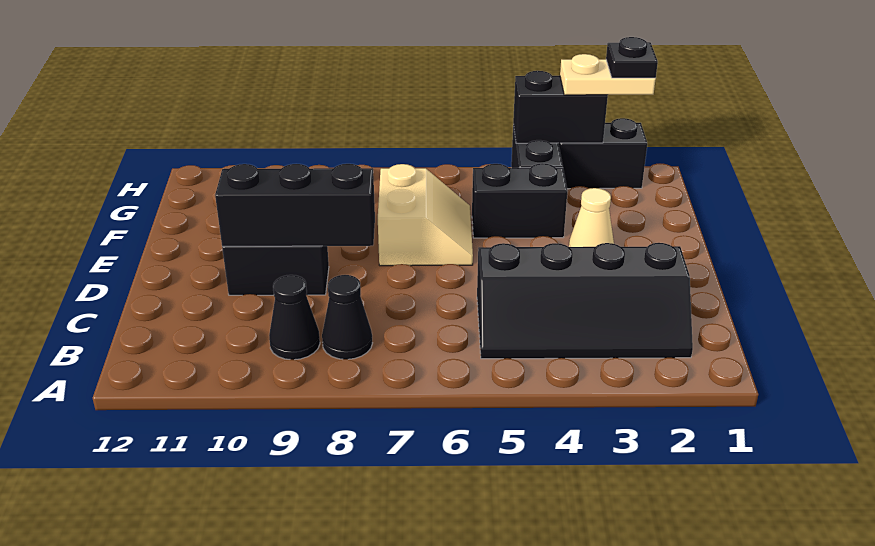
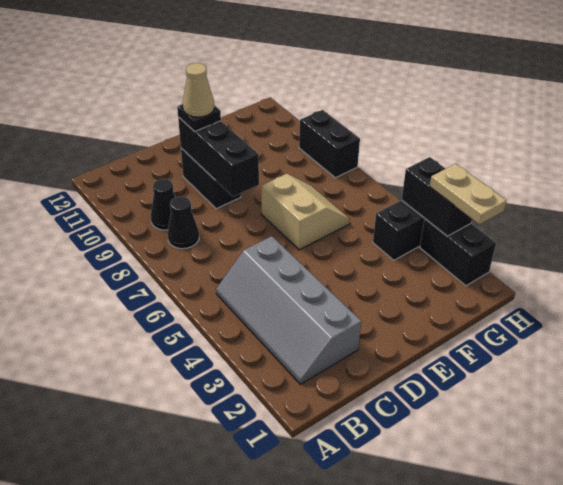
black 2x4 slope [477,243,693,359] -> grey 2x4 slope [216,236,361,384]
tan 1x1 cone [569,188,614,247] -> tan 1x1 cone moved to [183,63,214,117]
tan 2x2 slope [378,164,473,266] -> tan 2x2 slope turned to [261,174,350,250]
black 1x2 brick [472,163,567,238] -> black 1x2 brick moved to [299,110,360,178]
black 1x1 plate [606,37,658,78] -> black 1x1 plate moved to [177,104,221,132]

